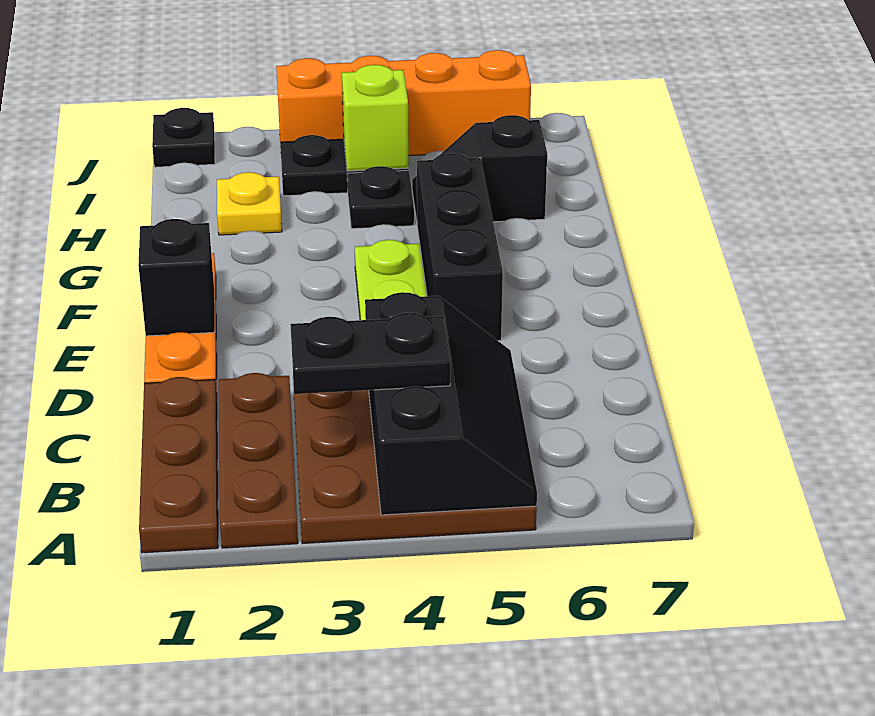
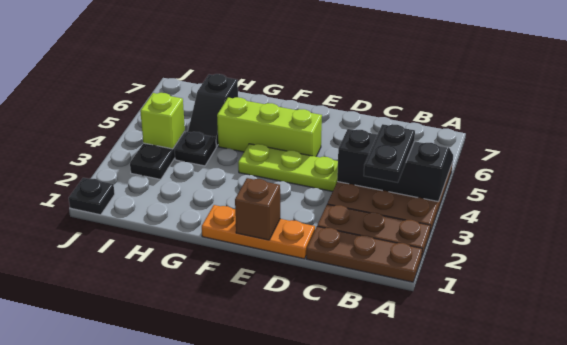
black 1x1 brick [138,219,215,336] -> brown 1x1 brick [235,178,280,240]
black 1x3 brick [417,153,503,341] -> lime 1x3 brick [217,97,322,157]
yellow 1x1 plate [217,172,282,235] -> none
orange 1x4 brick [276,50,531,156] -> none

